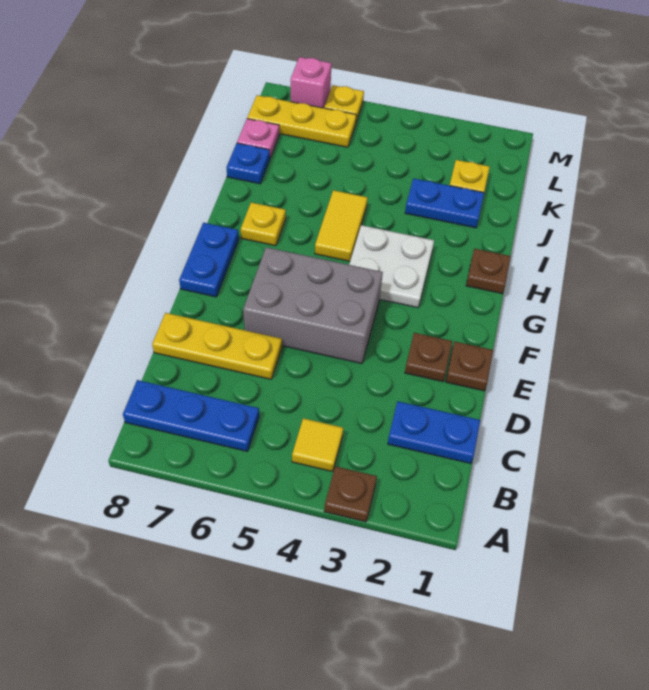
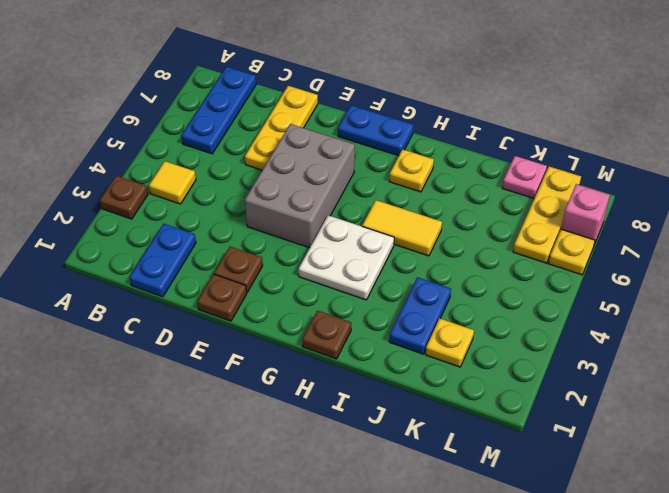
blue 1x1 plate [226,143,270,184] -> none

